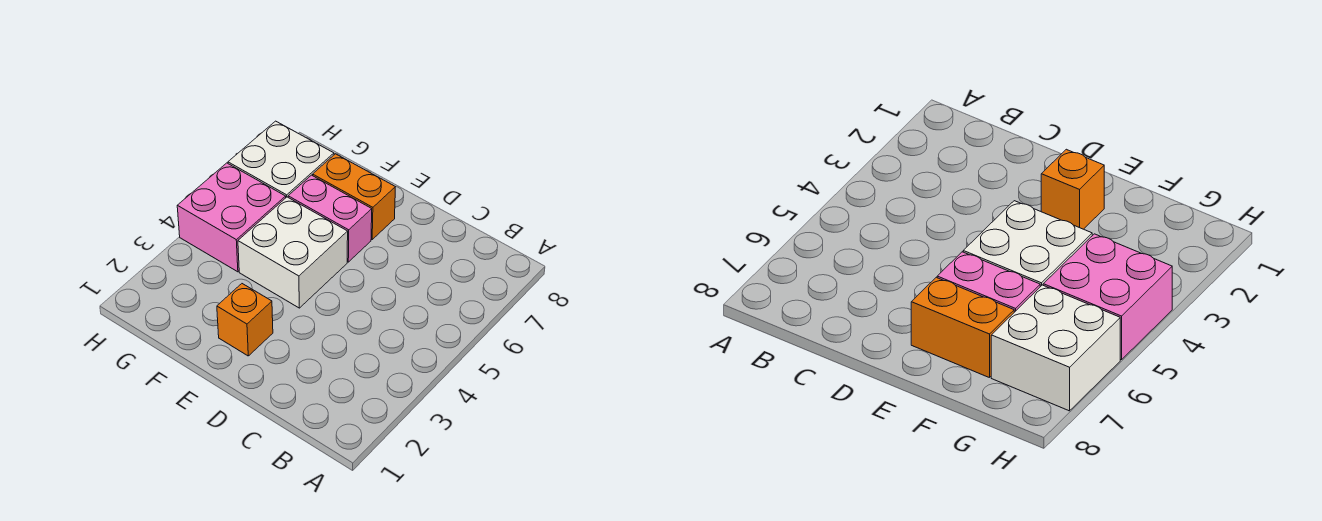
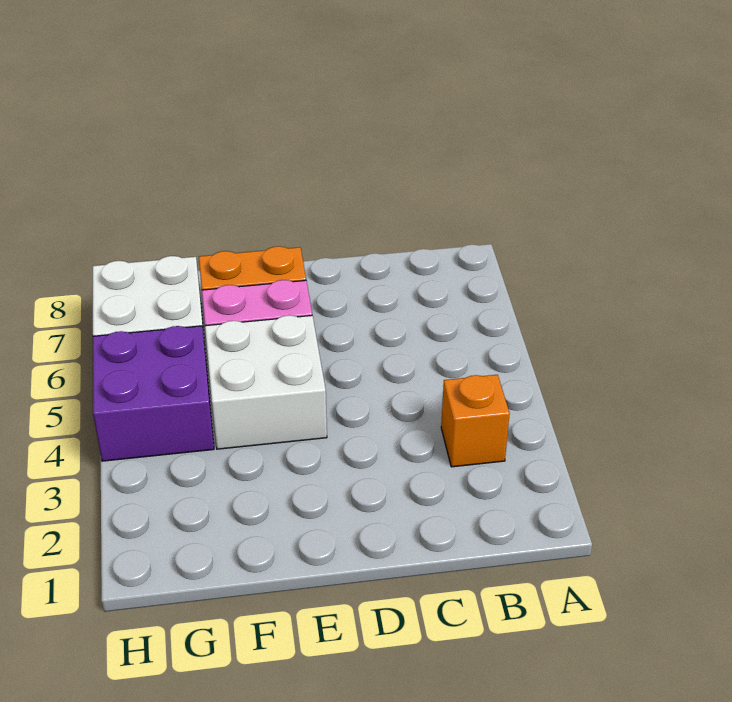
orange 1x1 brick [217,284,273,356] -> orange 1x1 brick moved to [441,375,510,467]
pink 2x2 brick [177,163,286,272] -> purple 2x2 brick [93,326,214,461]

